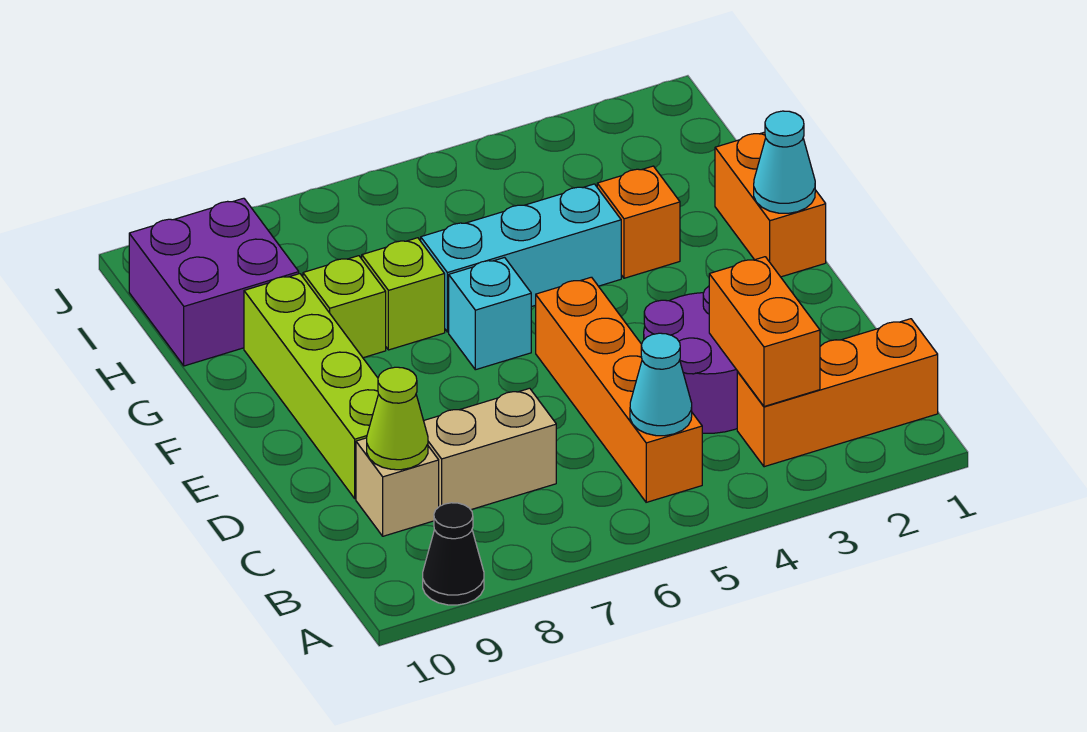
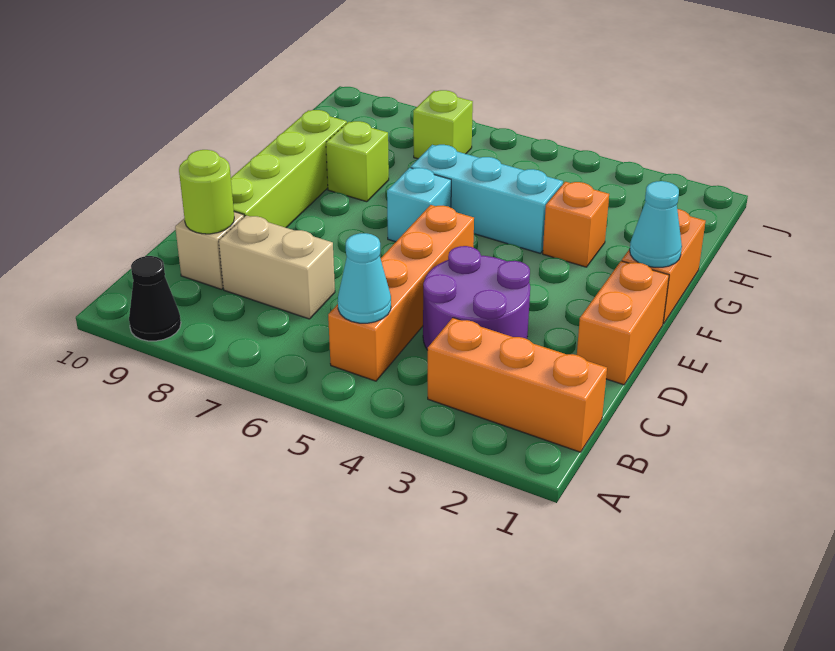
orange 1x2 brick [709,257,820,406] -> orange 1x2 brick moved to [577,261,669,385]
lime 1x1 cone [367,367,428,470] -> lime 1x1 round brick [179,150,234,234]
lime 1x1 brick [362,238,445,350] -> lime 1x1 brick moved to [413,90,473,159]
purple 2x2 brick [129,198,299,366] -> none

